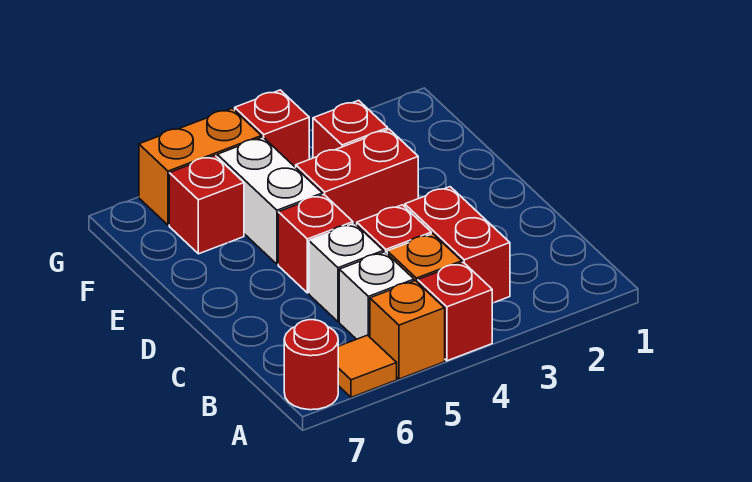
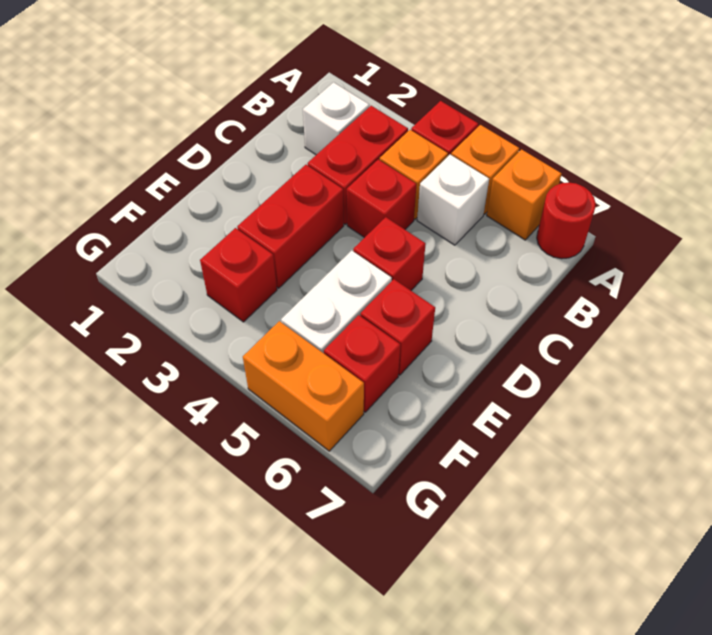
orange 1x1 tile [338,335,397,397] -> orange 1x1 brick [487,149,562,240]
white 1x1 brick [309,223,384,322] -> white 1x1 brick moved to [303,82,369,155]
red 1x2 brick [296,129,418,225] -> red 1x2 brick turned to [237,165,344,288]
red 1x1 brick [235,90,309,168] -> red 1x1 brick moved to [360,279,435,375]

